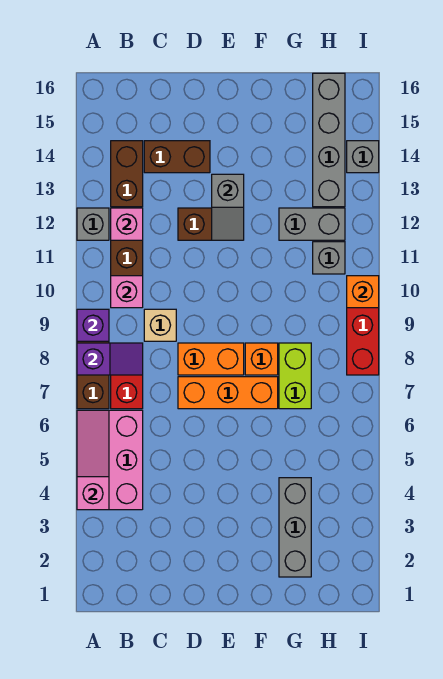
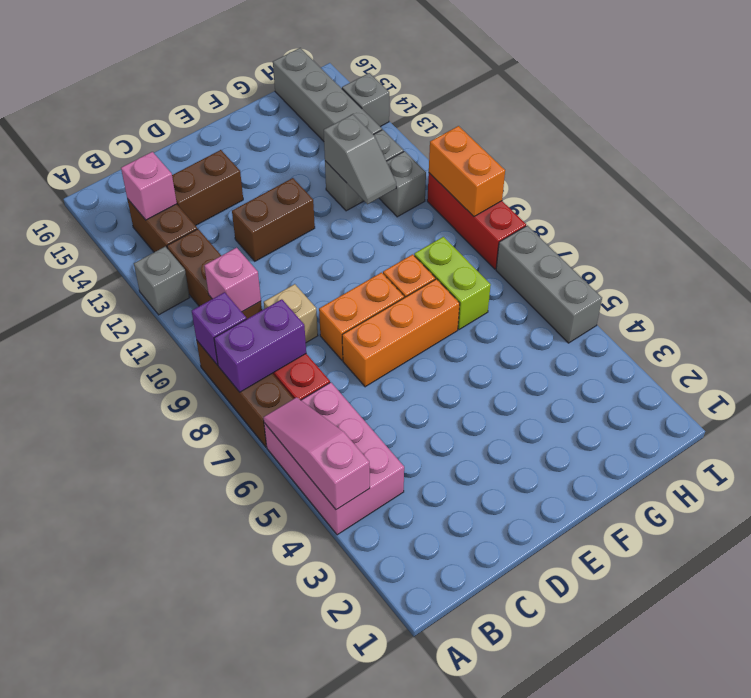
purple 1x2 slope [77,343,143,375] -> purple 1x2 brick [214,299,306,392]
pink 1x1 brick [111,208,143,240] -> pink 1x1 brick moved to [121,152,177,220]
grey 1x2 slope [212,174,244,240] -> grey 1x2 slope moved to [324,114,396,204]
grey 1x3 brick [279,478,311,577] -> grey 1x3 brick moved to [496,225,602,343]
orange 1x1 brick [347,276,379,308] -> orange 1x2 brick [429,126,505,217]

